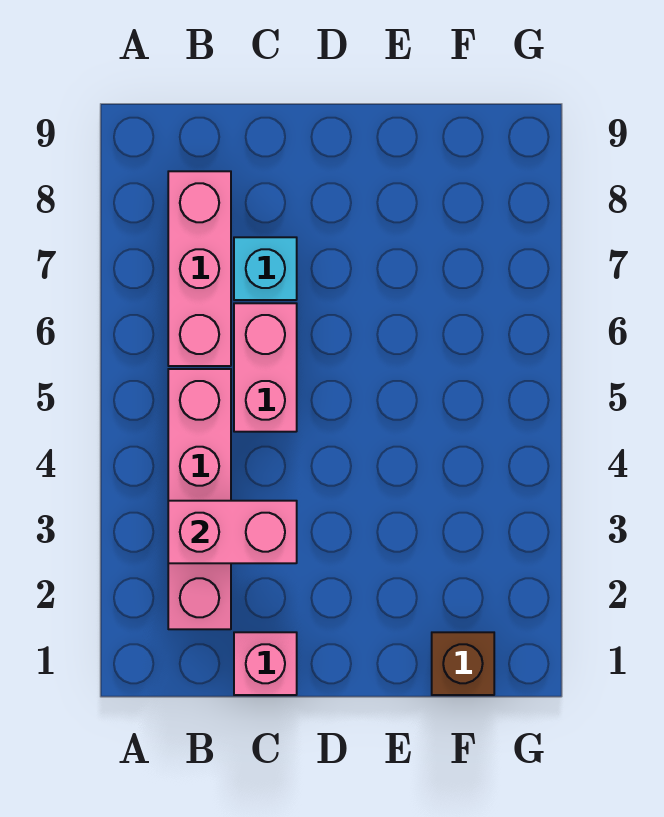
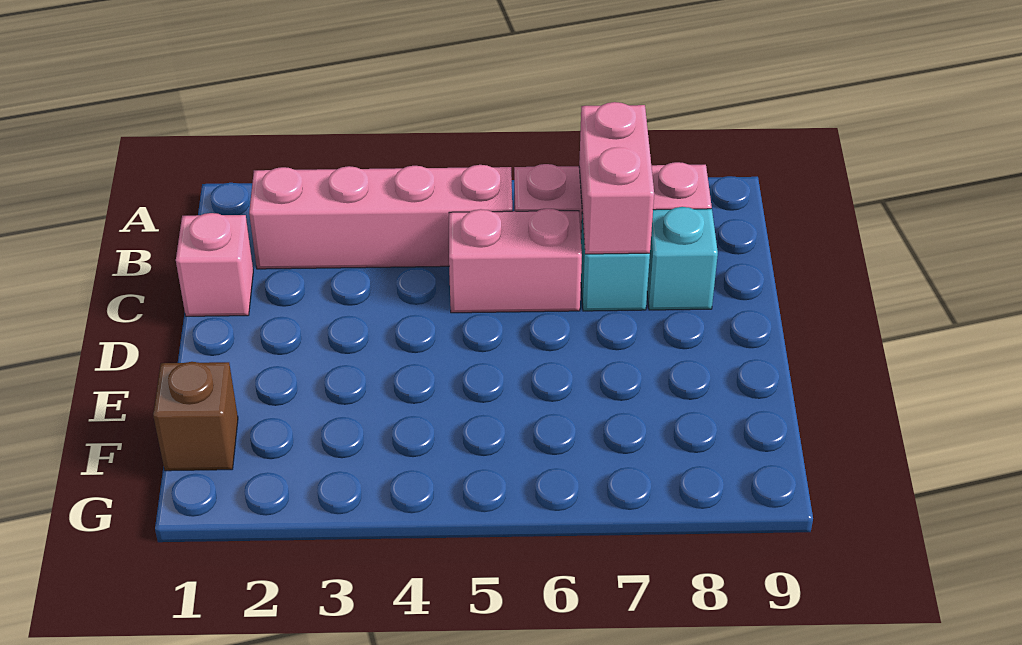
pink 1x2 brick [168,501,297,563] -> pink 1x2 brick moved to [579,102,654,254]
none -> cyan 1x1 brick [647,207,718,310]

